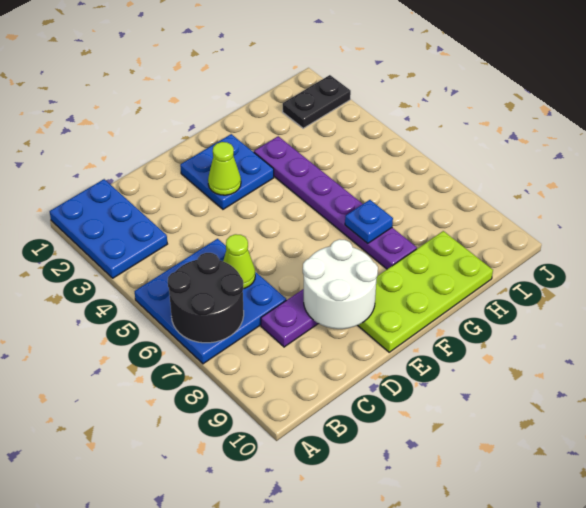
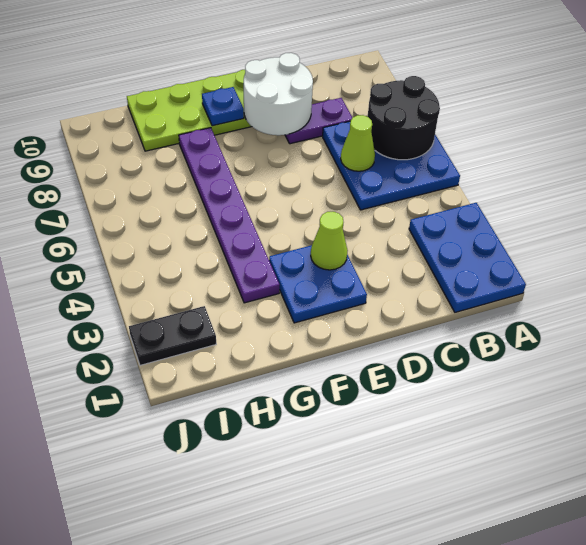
blue 1x1 plate [345,200,393,243] -> blue 1x1 plate moved to [202,87,244,126]

